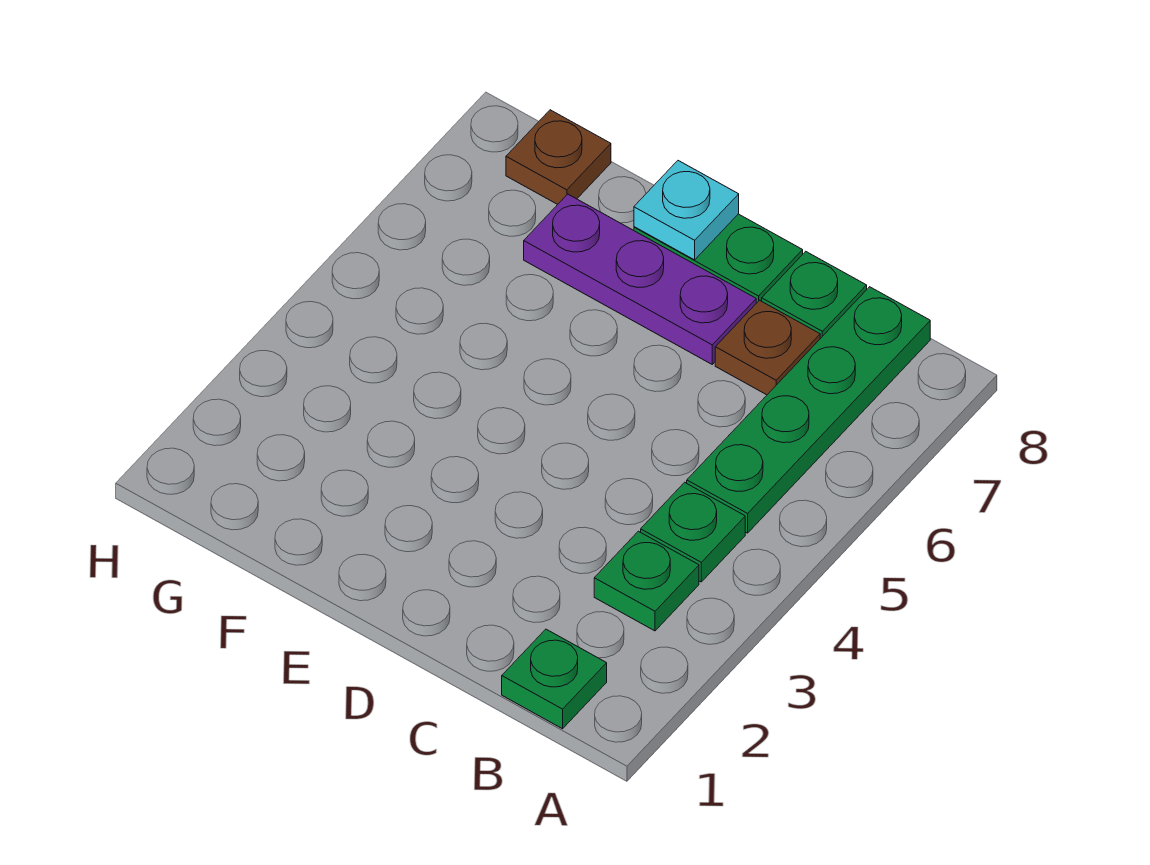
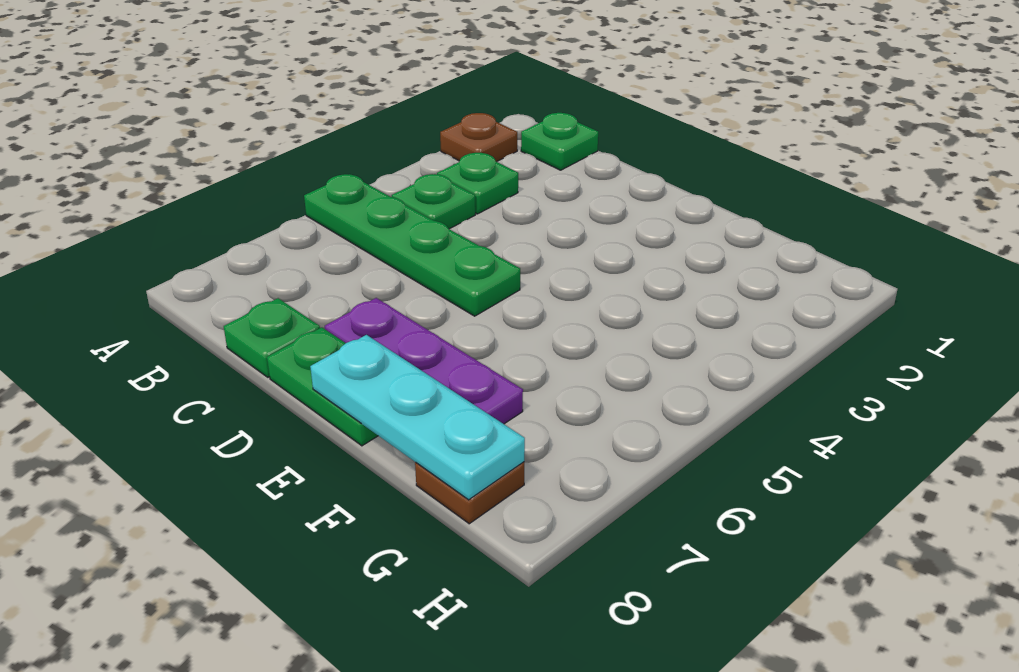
green 1x4 plate [687,287,930,533] -> green 1x4 plate turned to [304,174,520,316]
brown 1x1 plate [715,300,820,395] -> brown 1x1 plate moved to [440,113,517,162]
cyan 1x1 plate [634,161,739,260] -> cyan 1x3 plate [310,335,525,500]

